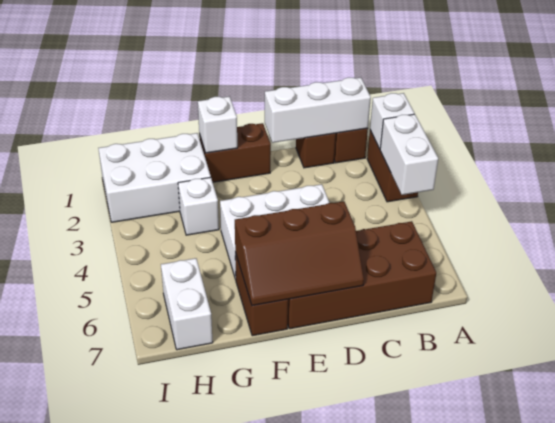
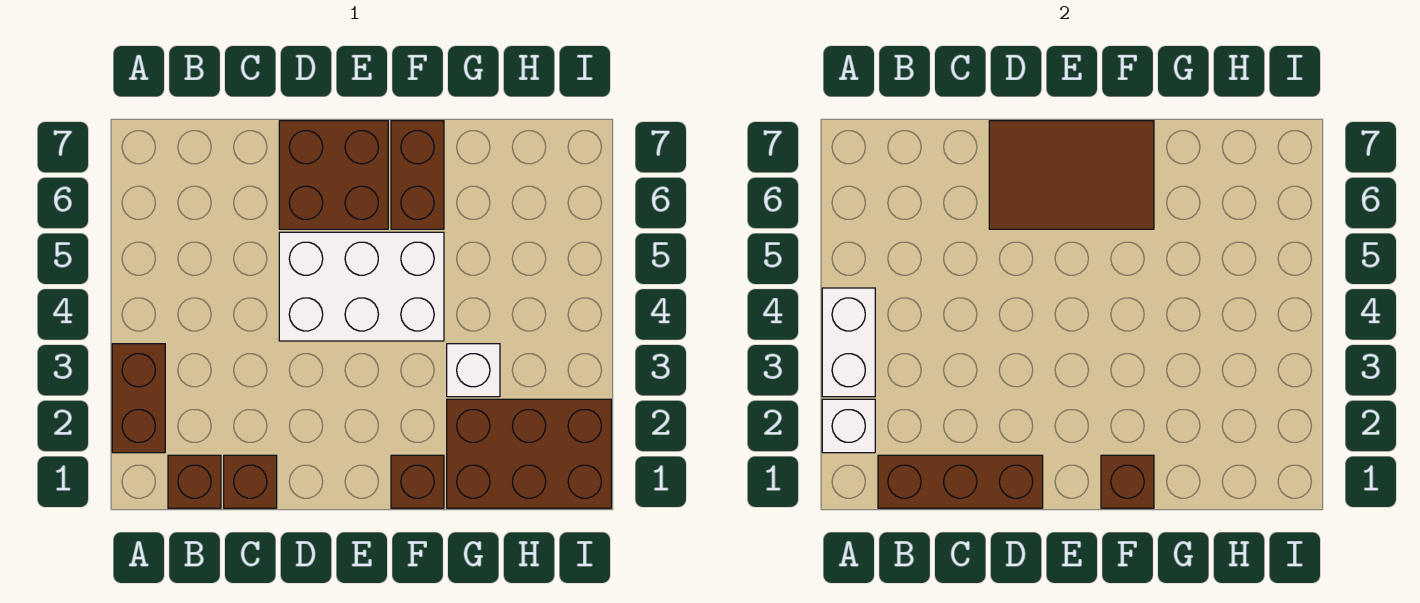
white 1x3 brick [265,78,371,143] -> brown 1x3 brick [878,455,1043,508]
brown 2x4 brick [288,221,436,329] -> brown 2x2 brick [279,121,388,229]
brown 2x3 slope [235,201,364,306] -> brown 2x3 tile [989,121,1154,229]
brown 1x2 brick [199,123,271,182] -> brown 1x1 brick [391,455,444,508]
white 1x1 brick [198,96,237,153] -> brown 1x1 brick [1101,455,1154,508]
white 2x3 brick [98,133,211,222] -> brown 2x3 brick [447,399,611,508]
white 1x2 brick [161,258,213,350] -> none

